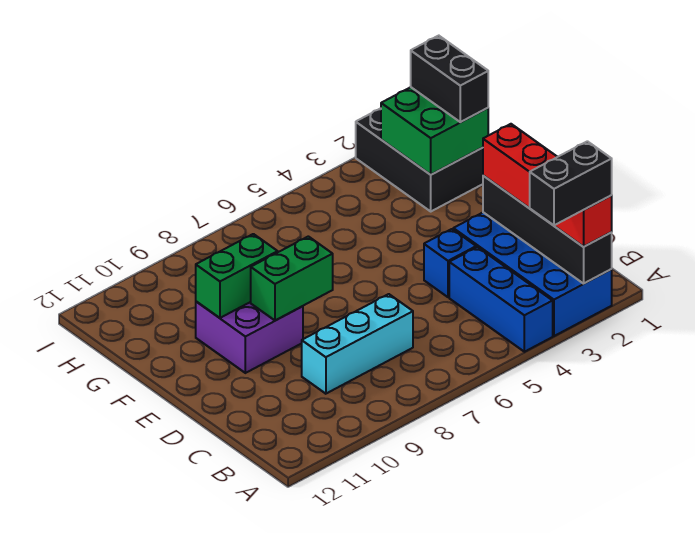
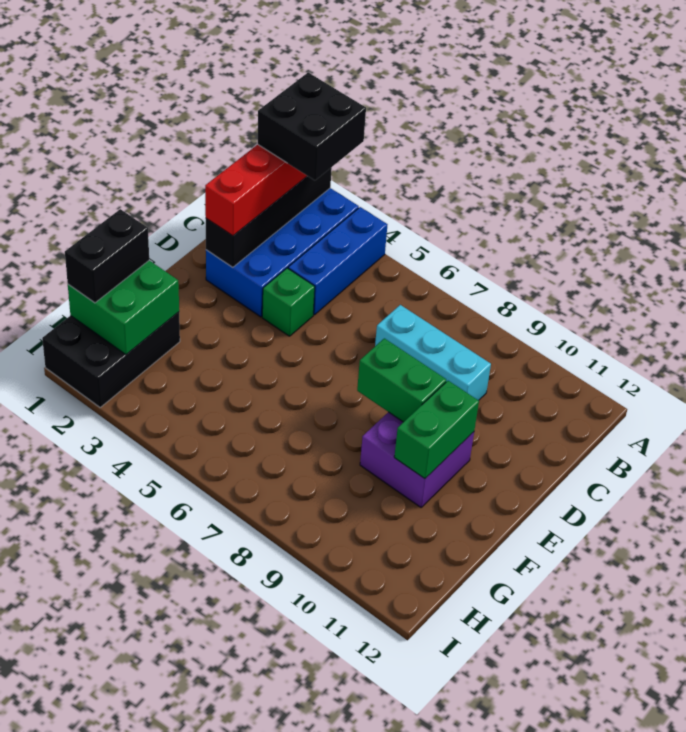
black 1x2 brick [530,141,612,225] -> black 2x2 brick [258,73,366,180]
blue 1x1 brick [424,229,476,297] -> green 1x1 brick [262,268,315,336]
green 1x2 brick [196,234,278,318] -> green 1x2 brick turned to [394,381,479,479]

